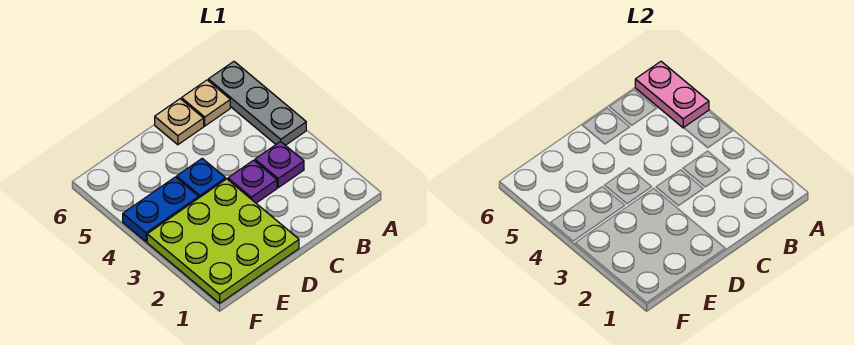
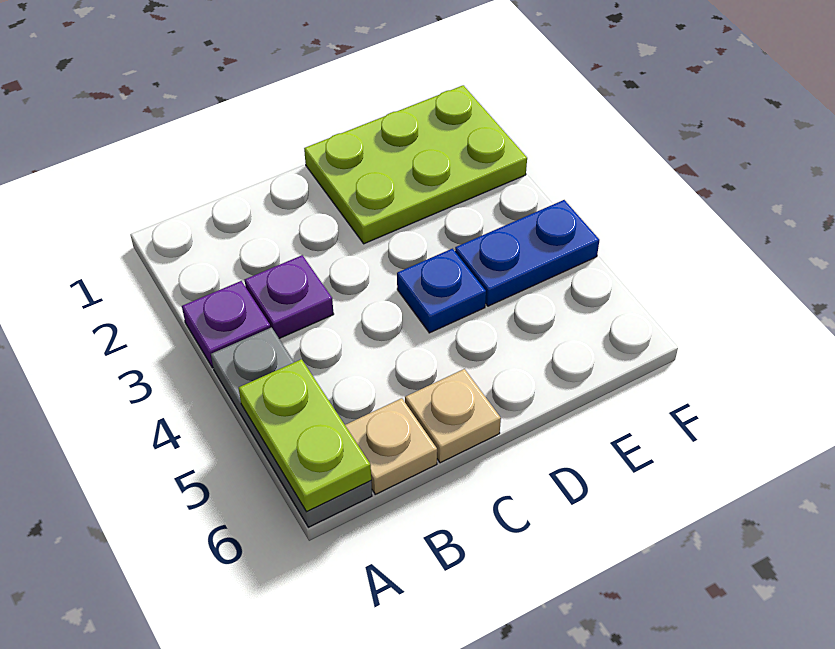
pink 1x2 plate [635,62,709,128] -> lime 1x2 plate [239,359,371,512]
purple 1x1 plate [228,160,277,203] -> purple 1x1 plate moved to [182,281,271,368]
lime 3x3 plate [147,179,299,303] -> lime 2x3 plate [304,85,527,244]

